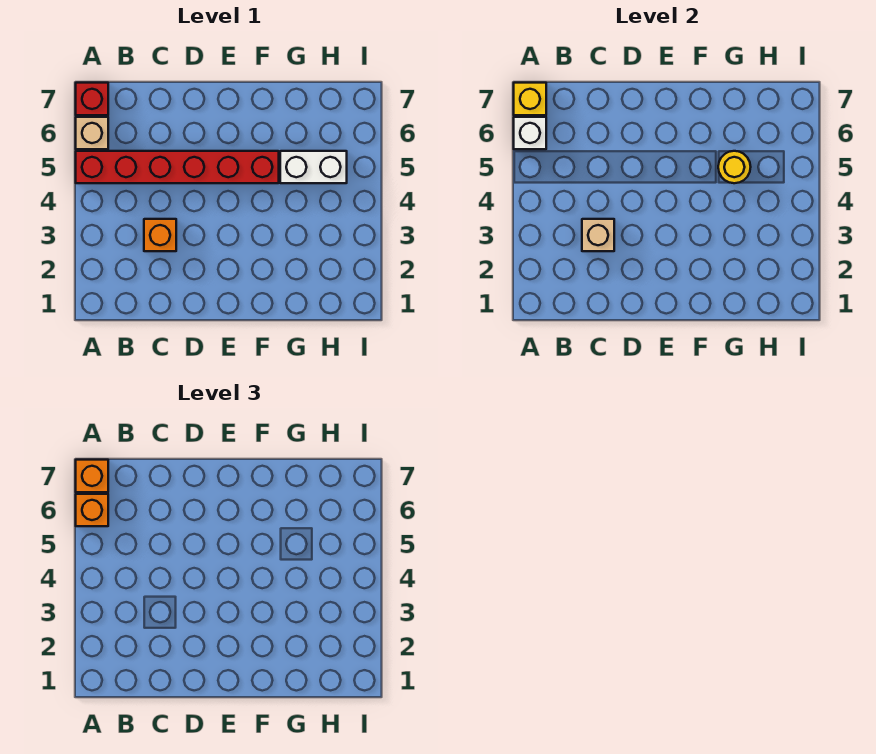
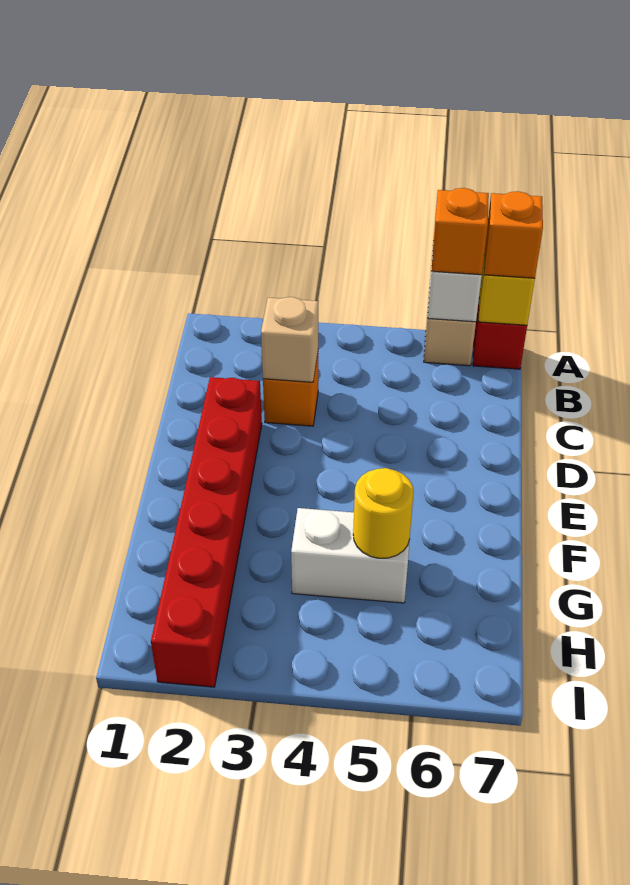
red 1x6 brick [76,151,279,183] -> red 1x6 brick moved to [151,377,262,687]
white 1x2 brick [280,151,347,183] -> white 1x2 brick turned to [291,508,410,603]

